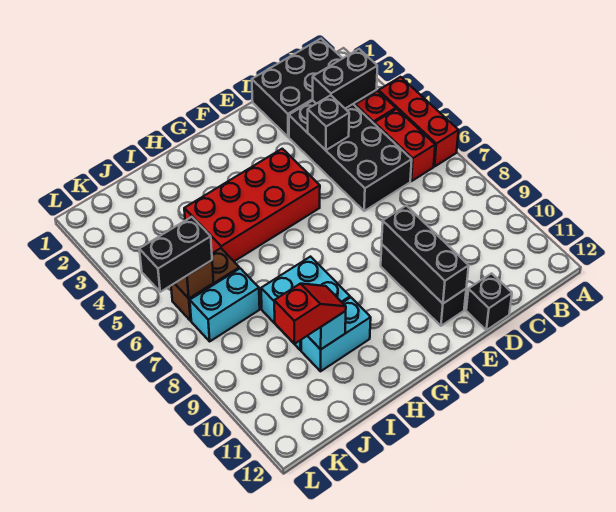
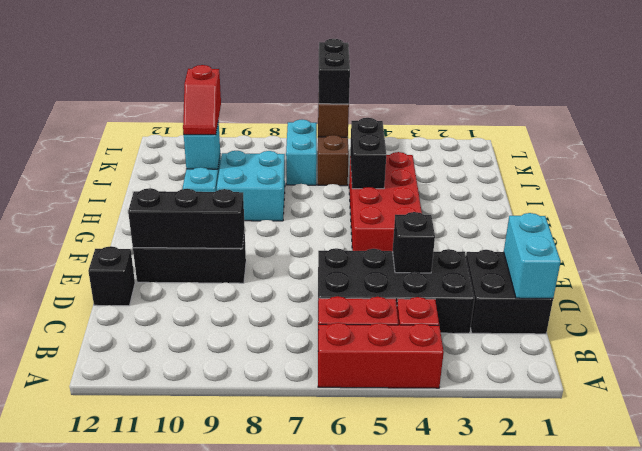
black 2x3 brick [252,39,342,137] -> black 2x2 brick [466,250,553,334]
black 1x2 brick [313,49,377,108] -> black 1x2 brick moved to [350,118,386,189]
none -> cyan 1x2 brick [504,213,561,298]

